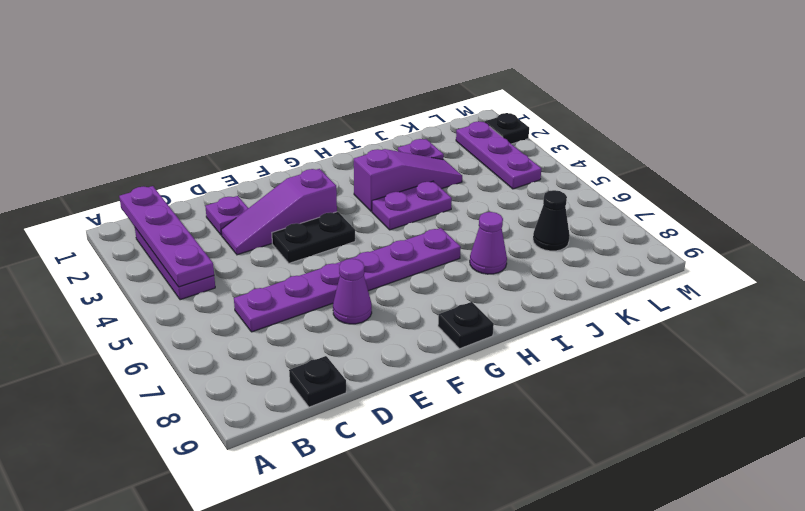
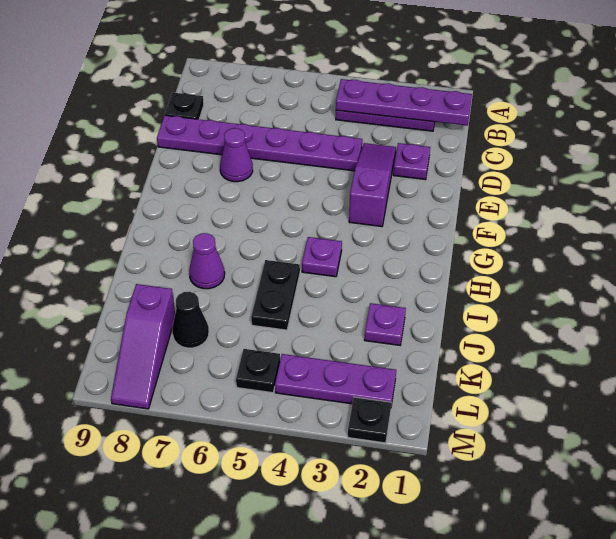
purple 1x6 plate [234,228,461,332] -> purple 1x6 plate turned to [157,115,362,171]
black 1x2 plate [272,212,355,263] -> black 1x2 plate moved to [251,260,300,330]
black 1x1 plate [438,302,494,349] -> black 1x1 plate moved to [236,349,280,393]
purple 1x3 slope [354,149,462,211] -> purple 1x3 slope moved to [111,284,175,409]
purple 1x2 plate [372,181,452,230] -> purple 1x1 plate [302,237,342,277]

